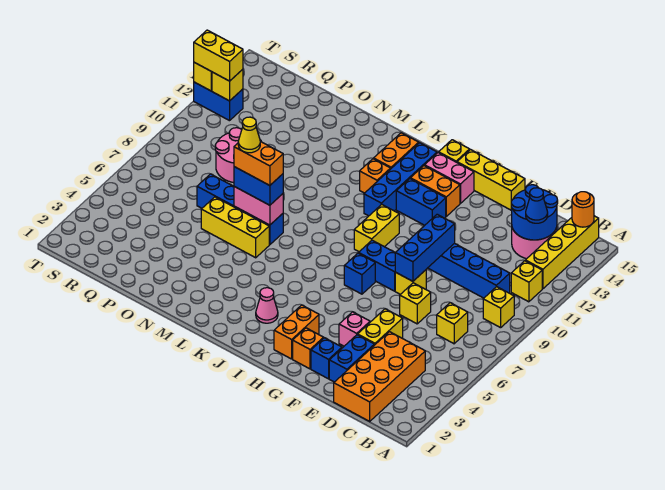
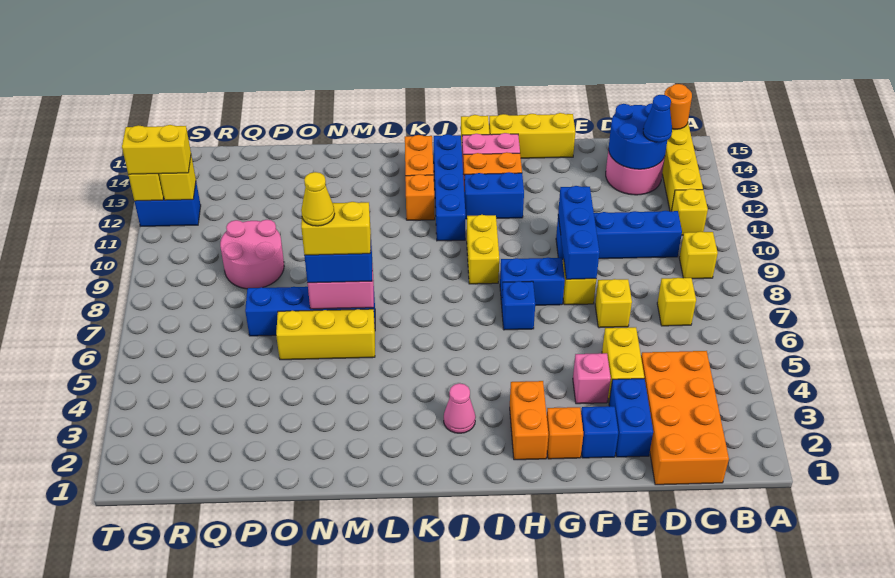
orange 1x2 brick [234,141,283,186] -> yellow 1x2 brick [301,202,371,255]

